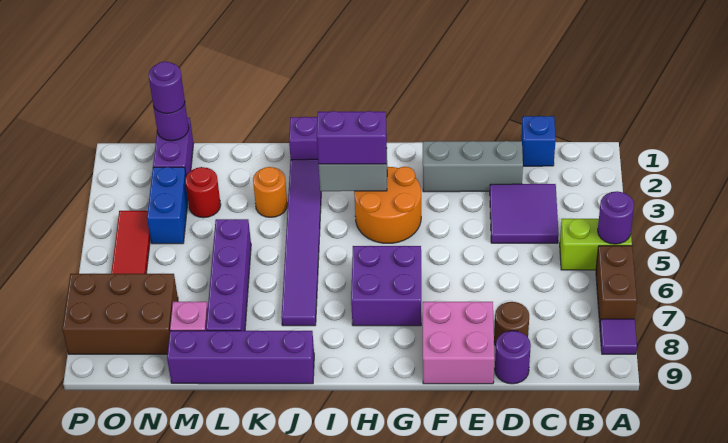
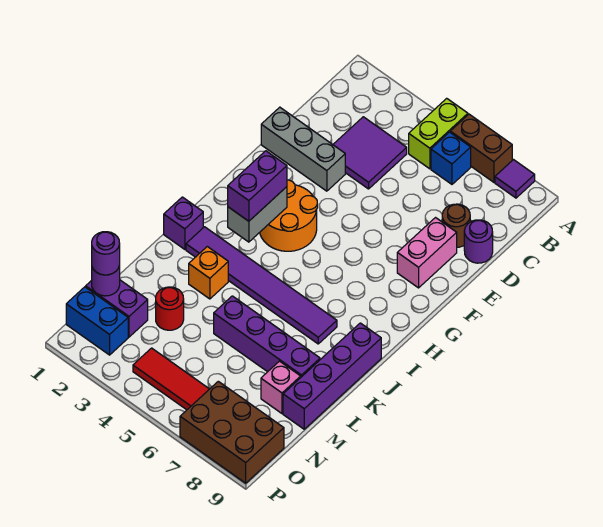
purple 1x1 round brick [598,191,634,244] -> none
blue 1x1 brick [521,116,556,166] -> blue 1x1 brick moved to [431,132,471,184]
grey 1x3 brick [423,141,523,192] -> grey 1x3 brick turned to [261,107,345,191]
pink 2x2 brick [423,302,495,384] -> pink 1x2 brick [397,218,457,288]
purple 2x2 brick [351,246,421,326] -> none
orange 1x1 round brick [253,167,287,217] -> orange 1x1 brick [189,247,228,299]
blue 1x2 brick [147,167,188,244] -> blue 1x2 brick moved to [66,287,128,355]
brown 2x3 brick [62,274,178,354] -> brown 2x3 brick turned to [180,381,284,483]

